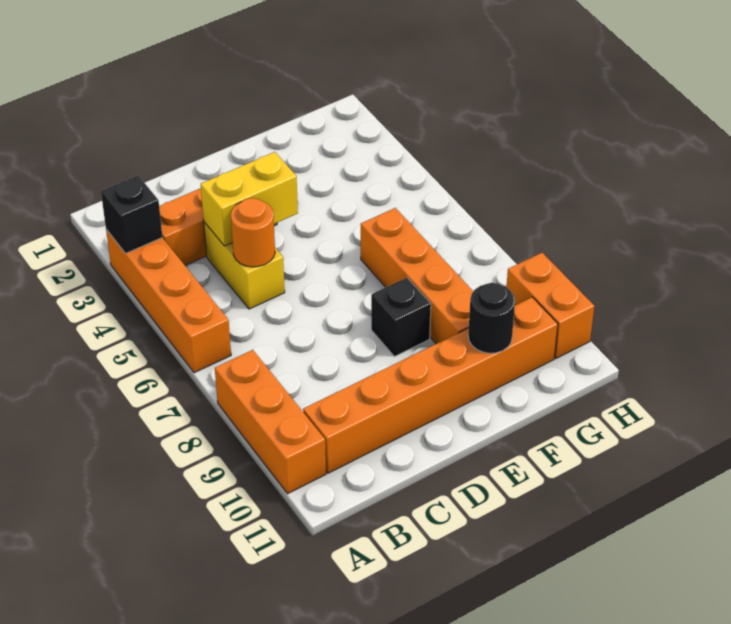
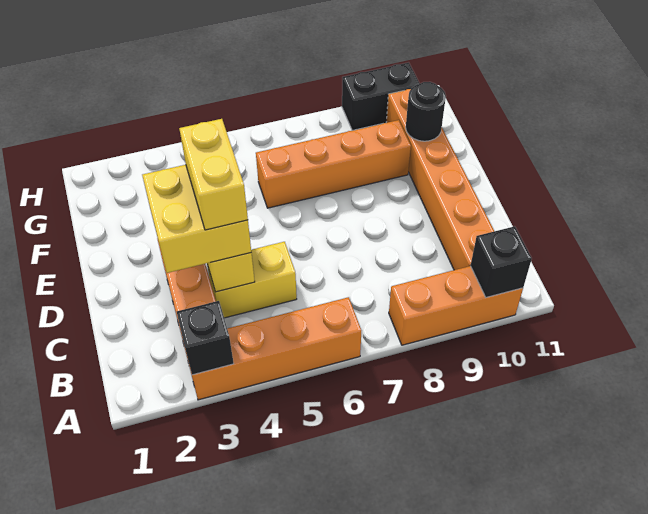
none -> yellow 2x2 brick [142,165,251,273]
none -> yellow 1x2 brick [179,119,248,230]
orange 1x1 round brick [231,198,275,267] -> none
black 1x1 brick [371,278,431,356] -> black 1x1 brick moved to [471,226,532,298]
orange 1x2 brick [507,253,594,358] -> black 1x2 brick [342,62,420,130]

